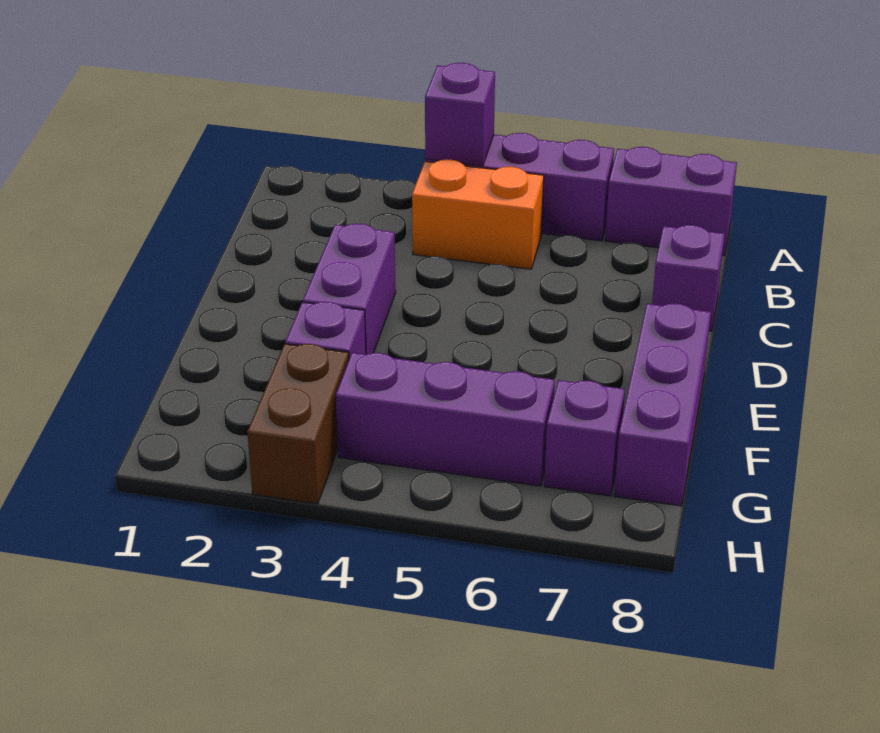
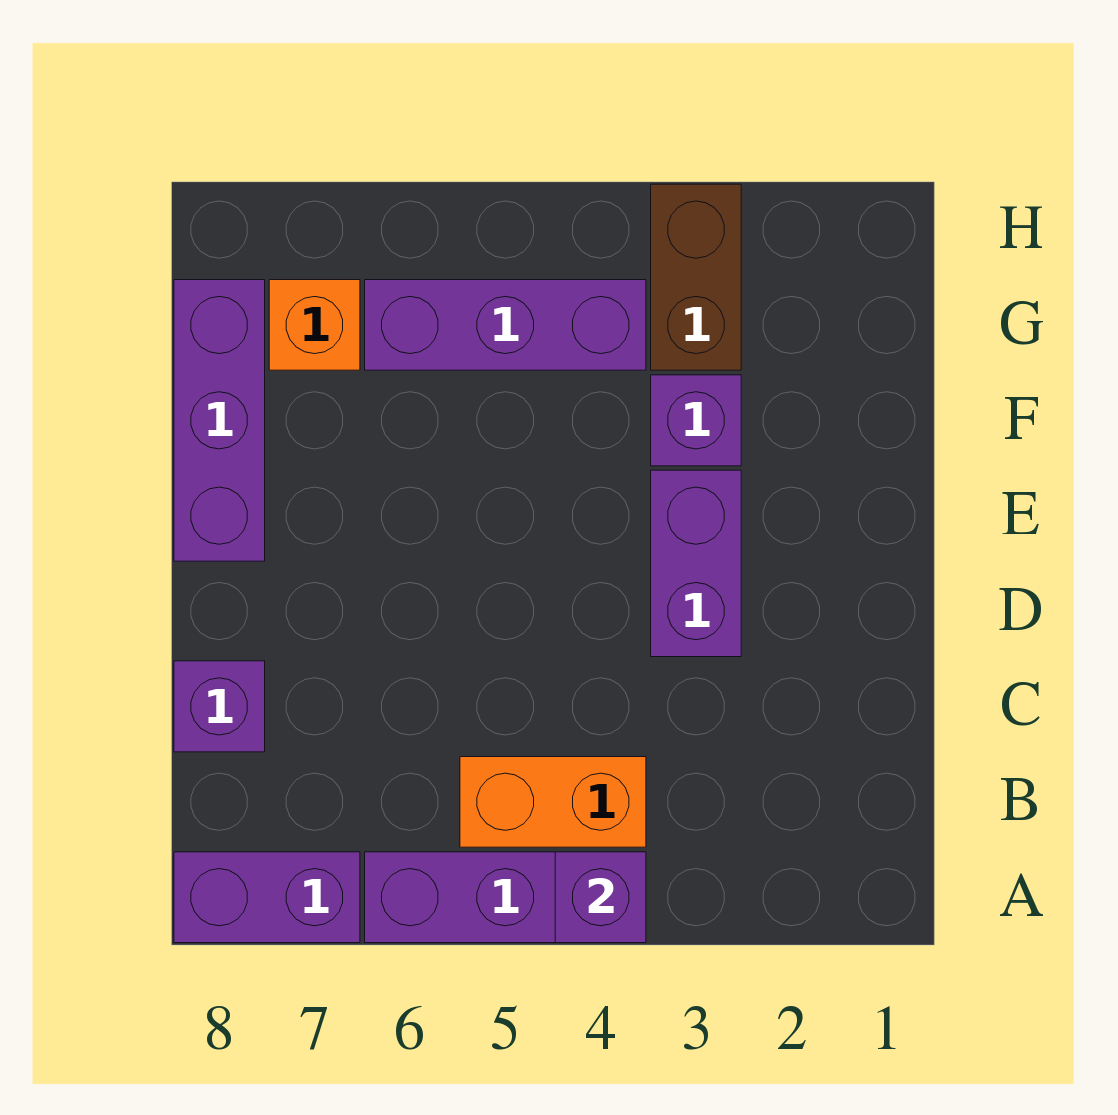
purple 1x1 brick [544,380,625,496] -> orange 1x1 brick [269,280,360,370]

